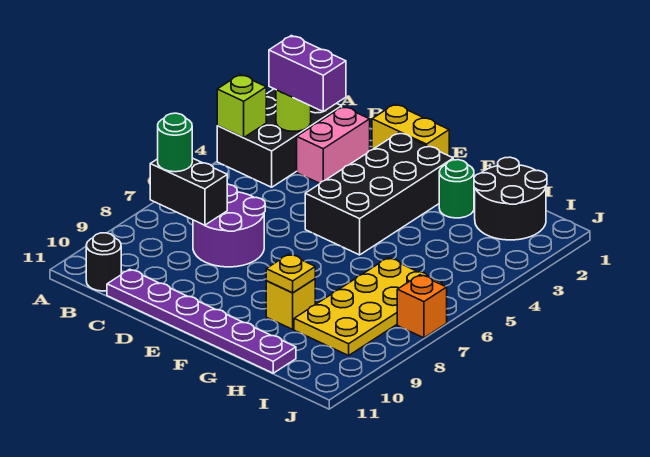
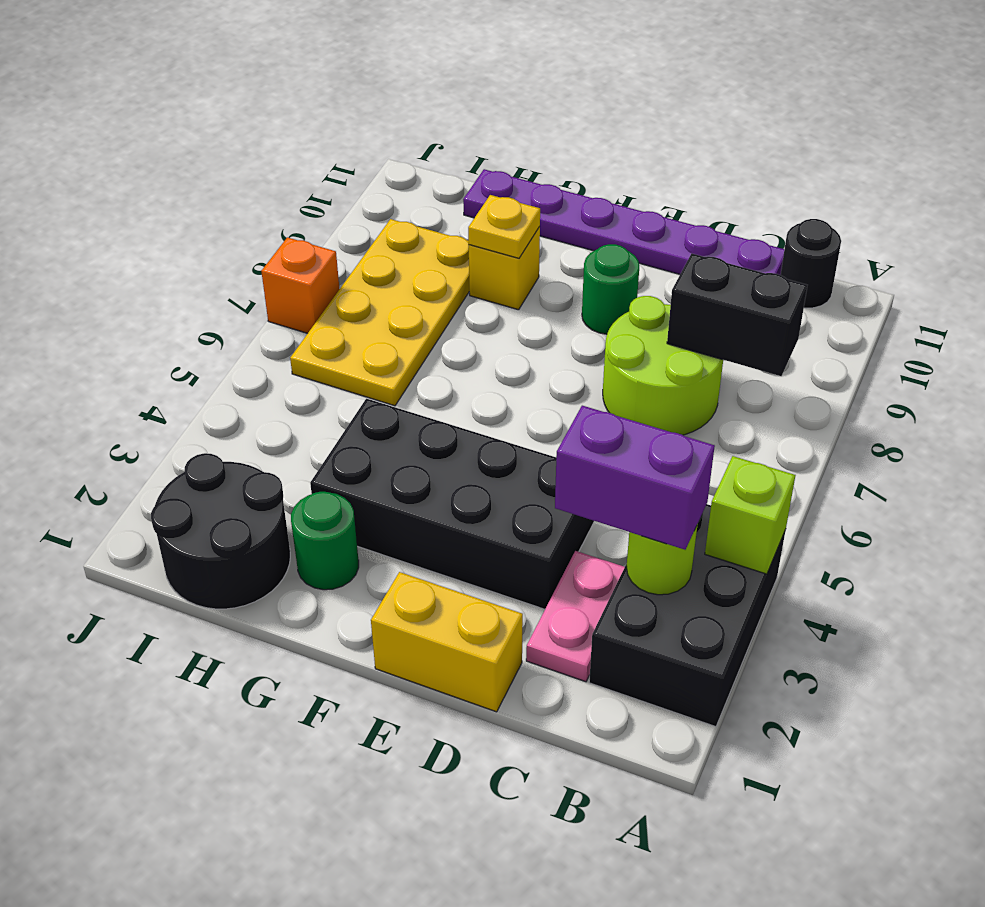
green 1x1 round brick [158,113,192,172] -> green 1x1 round brick moved to [582,244,639,334]
pink 1x2 brick [297,107,370,183] -> pink 1x2 plate [526,551,625,682]
purple 2x2 round brick [193,184,265,267] -> lime 2x2 round brick [603,296,723,435]
black 2x4 brick [305,133,453,255] -> black 2x4 brick turned to [310,399,594,609]

